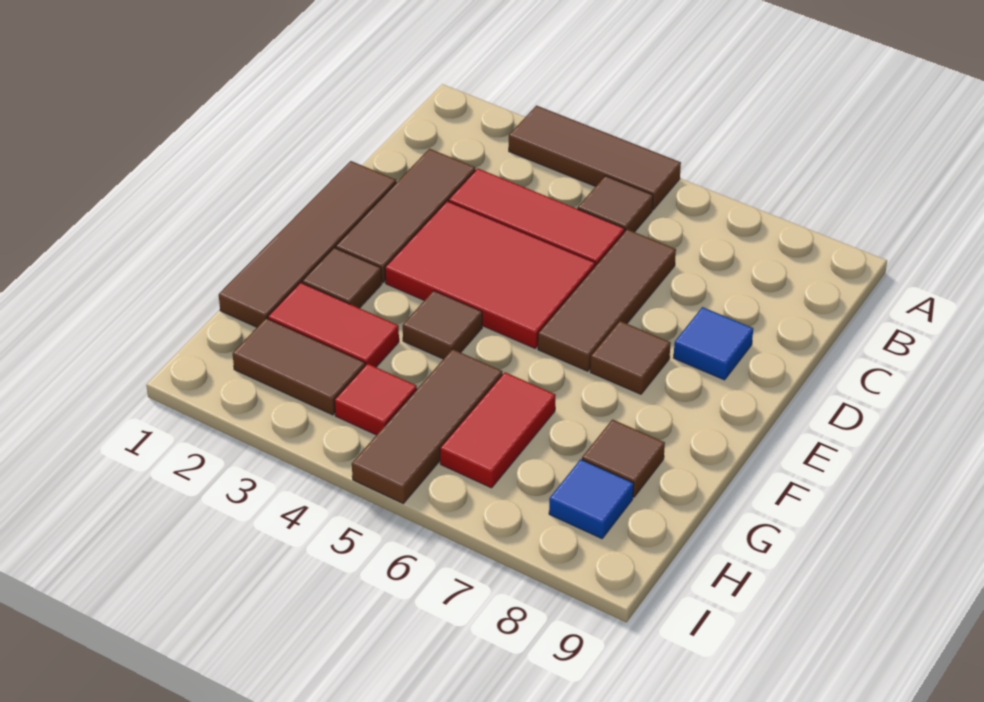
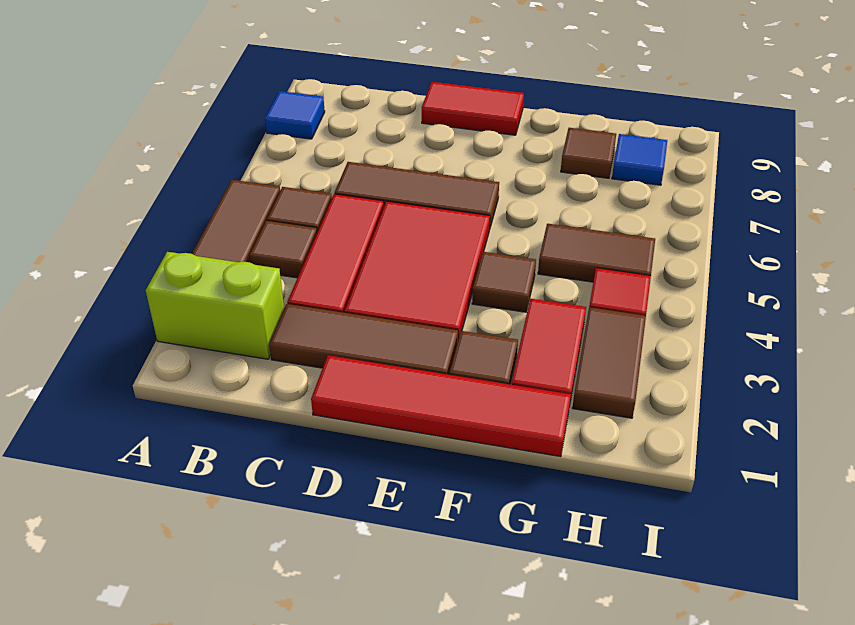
none -> lime 1x2 brick [146,252,284,359]
brown 1x4 tile [219,161,396,327] -> red 1x4 tile [311,355,571,457]
blue 1x1 tile [674,307,753,380] -> blue 1x1 tile moved to [265,91,325,139]
brown 1x1 tile [590,321,671,394] -> brown 1x1 tile moved to [249,221,317,278]
brown 1x3 tile [352,349,502,503] -> brown 1x2 tile [538,224,655,282]
red 1x2 tile [440,372,556,488] -> red 1x2 tile moved to [422,82,524,135]

